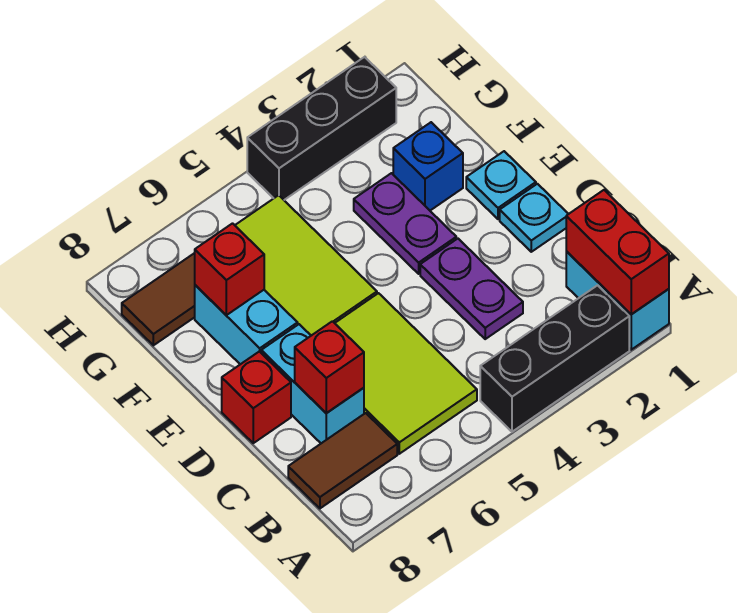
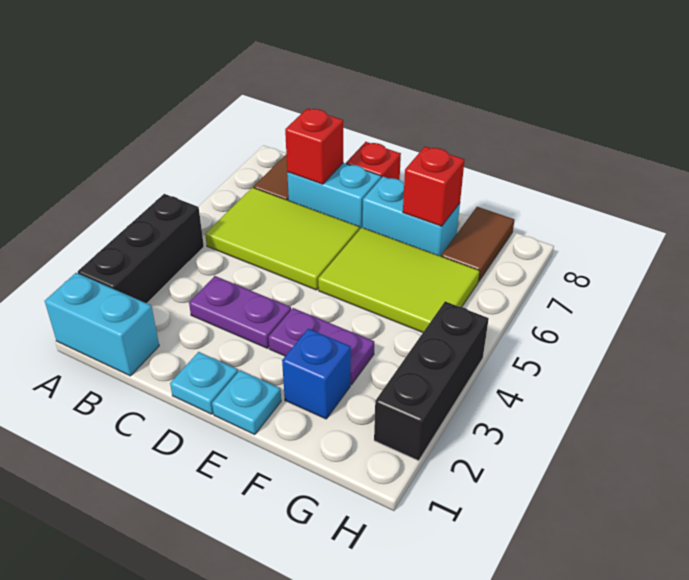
red 1x2 brick [566,190,669,314] -> none

